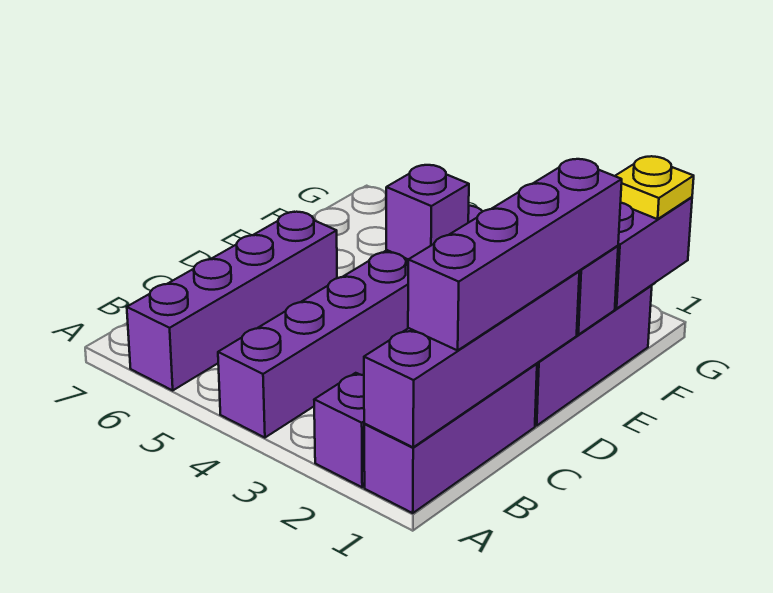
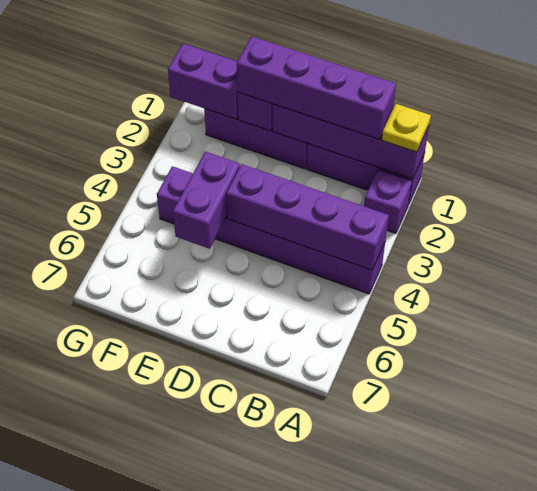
purple 1x4 brick [127,212,337,390] -> purple 1x4 brick moved to [226,164,389,270]
purple 1x1 brick [386,165,469,259] -> purple 1x2 brick [173,152,240,249]
yellow 1x1 plate [616,156,694,219] -> yellow 1x1 plate moved to [382,104,431,152]

